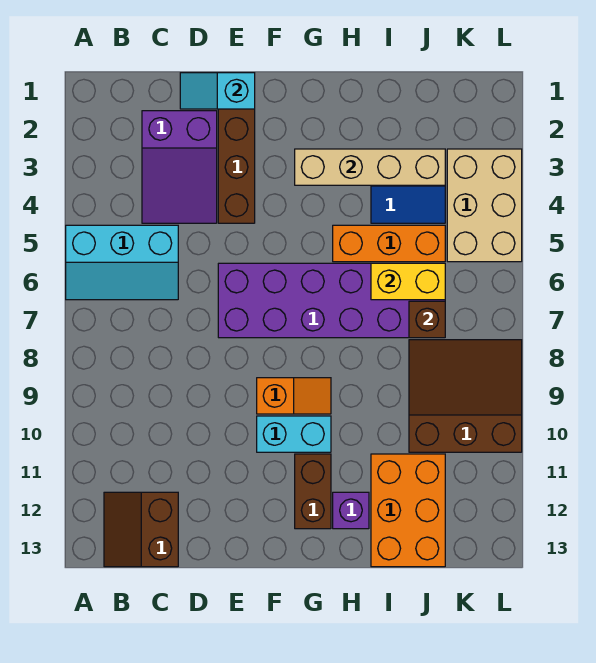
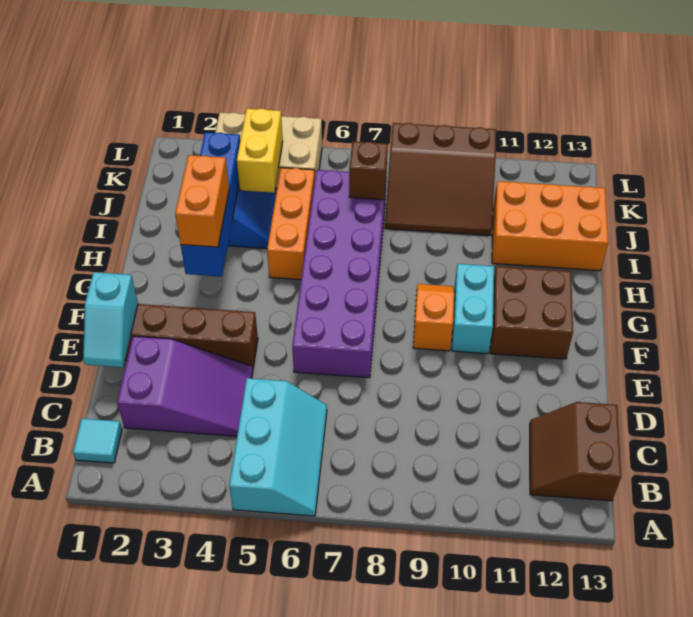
none -> cyan 1x1 tile [73,419,122,463]
brown 2x2 slope [104,492,178,567] -> brown 2x2 slope turned to [530,402,621,501]
tan 1x4 brick [295,149,445,185] -> blue 1x4 brick [181,132,240,277]
none -> orange 1x2 brick [175,155,229,247]
brown 1x2 brick [295,454,331,529] -> brown 2x2 brick [490,266,573,359]
purple 1x1 brick [333,492,369,529] -> none
yellow 1x2 brick [371,263,445,300] -> yellow 1x2 brick moved to [237,109,283,193]
brown 3x3 slope [409,340,522,452] -> brown 3x3 slope turned to [385,123,496,235]

